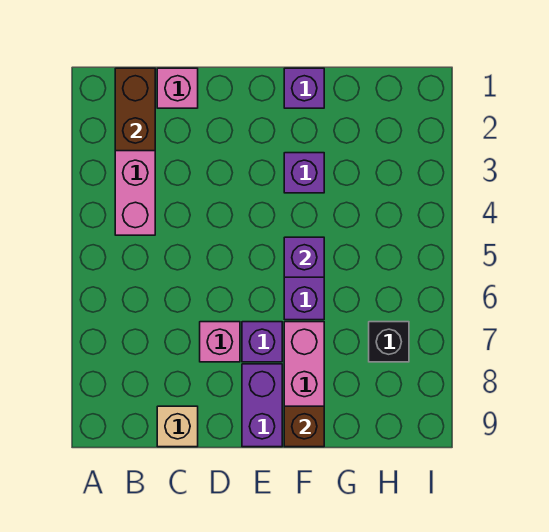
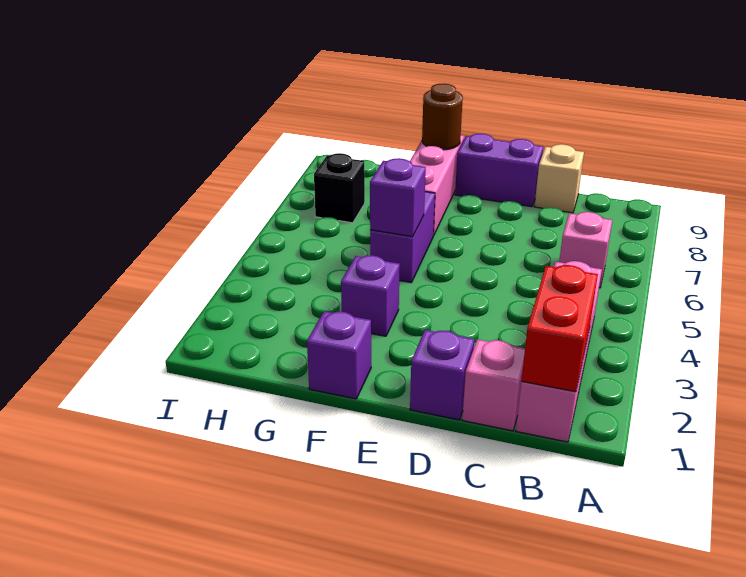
brown 1x2 brick [115,68,155,151] -> red 1x2 brick [522,265,598,392]
pink 1x1 brick [200,322,240,362] -> pink 1x1 brick moved to [559,212,612,288]
purple 1x1 brick [242,322,282,362] -> purple 1x1 brick moved to [410,330,474,420]
purple 1x2 brick [242,364,282,447] -> purple 1x2 brick turned to [455,134,543,207]
brown 1x1 brick [284,406,324,447] -> brown 1x1 round brick [422,84,463,150]

